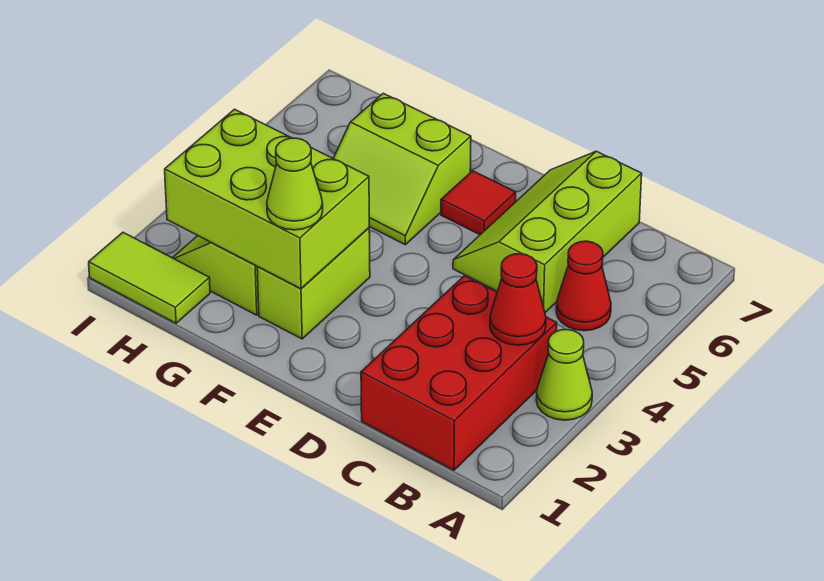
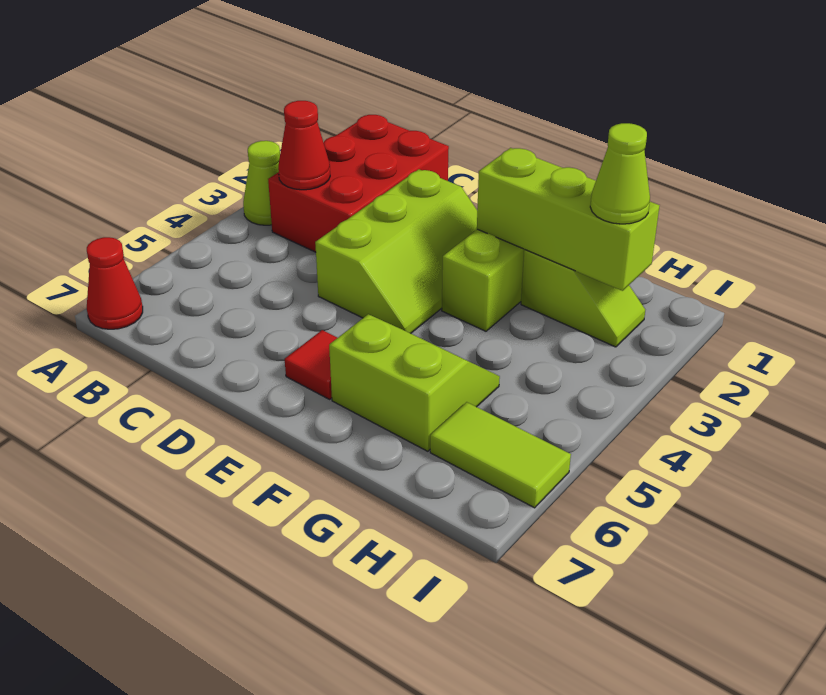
red 1x1 cone [556,241,611,331] -> red 1x1 cone moved to [87,237,143,329]
lime 2x3 slope [453,151,642,312] -> lime 2x3 slope moved to [315,169,477,333]
lime 2x3 brick [165,109,369,289] -> lime 1x3 brick [477,148,660,291]
lime 1x1 cone [267,138,323,230] -> lime 1x1 cone moved to [590,123,650,224]
lime 1x2 tile [89,232,210,323] -> lime 1x2 tile moved to [430,402,571,508]

